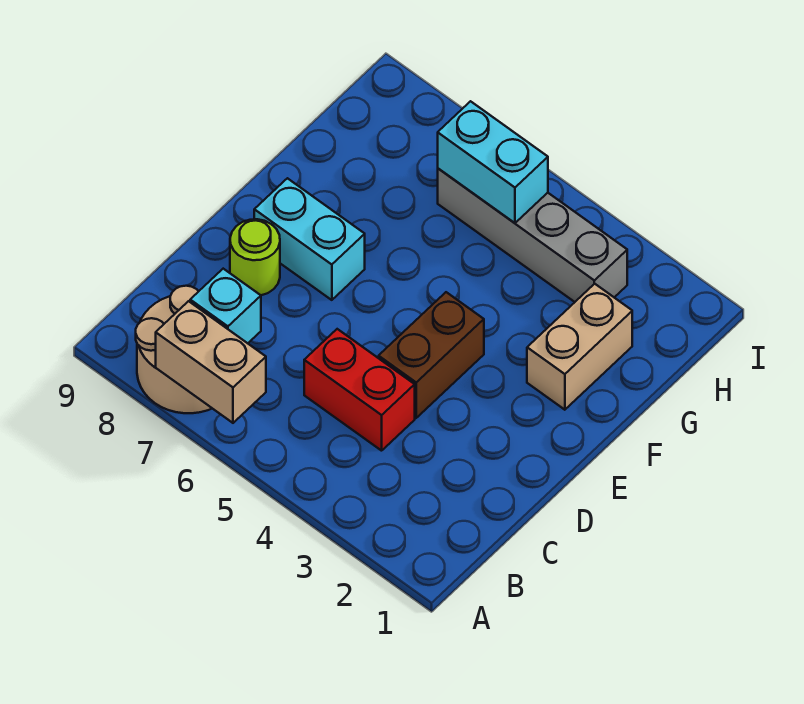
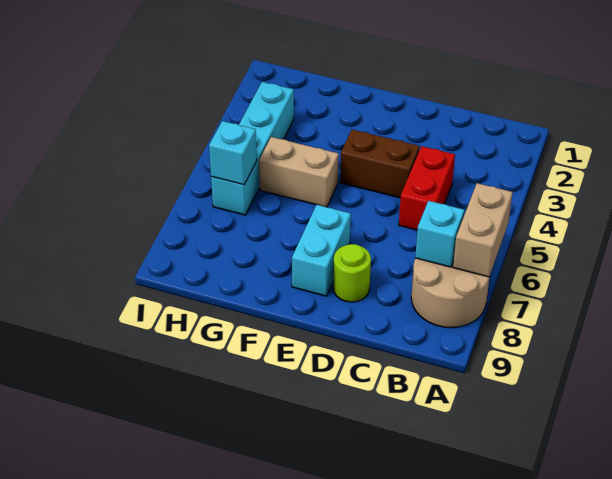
tan 1x2 brick [527,284,632,410] -> tan 1x2 brick moved to [259,137,339,207]
grey 1x4 brick [438,169,627,302] -> cyan 1x4 brick [211,82,294,215]
cyan 1x2 brick [438,101,548,223] -> cyan 1x1 brick [209,121,257,185]

